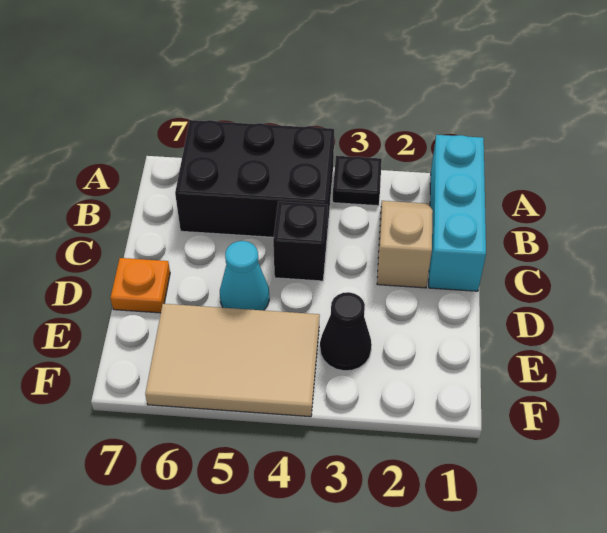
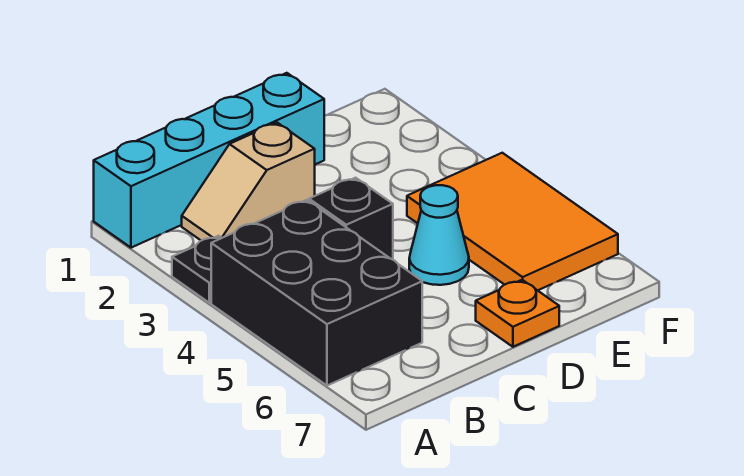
cyan 1x3 brick [429,135,486,291] -> cyan 1x4 brick [94,73,324,248]
black 1x1 cone [320,292,372,371] -> none
tan 2x3 tile [145,304,320,417] -> orange 2x3 tile [407,153,618,290]

